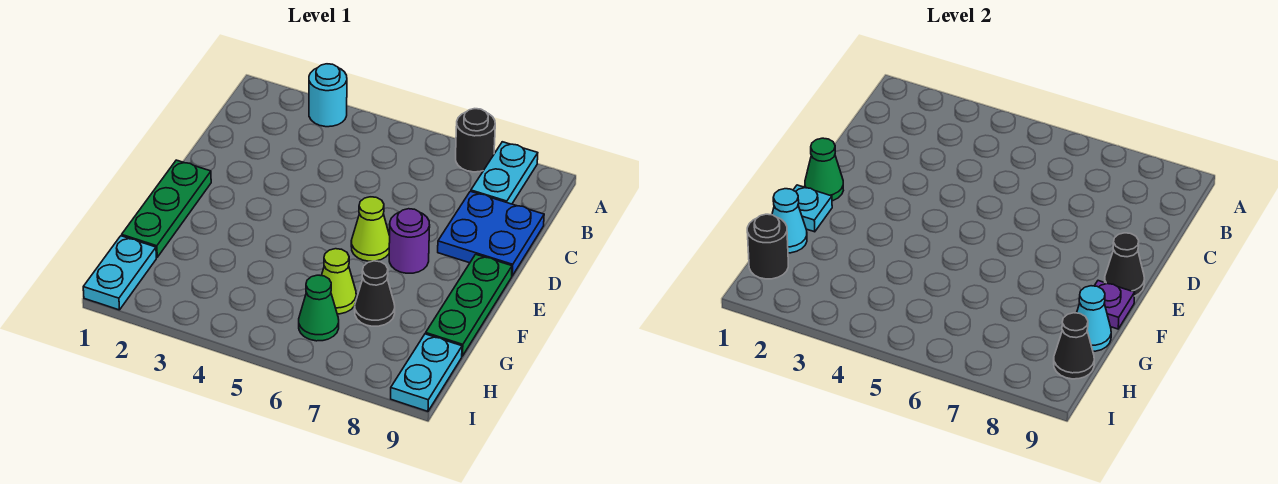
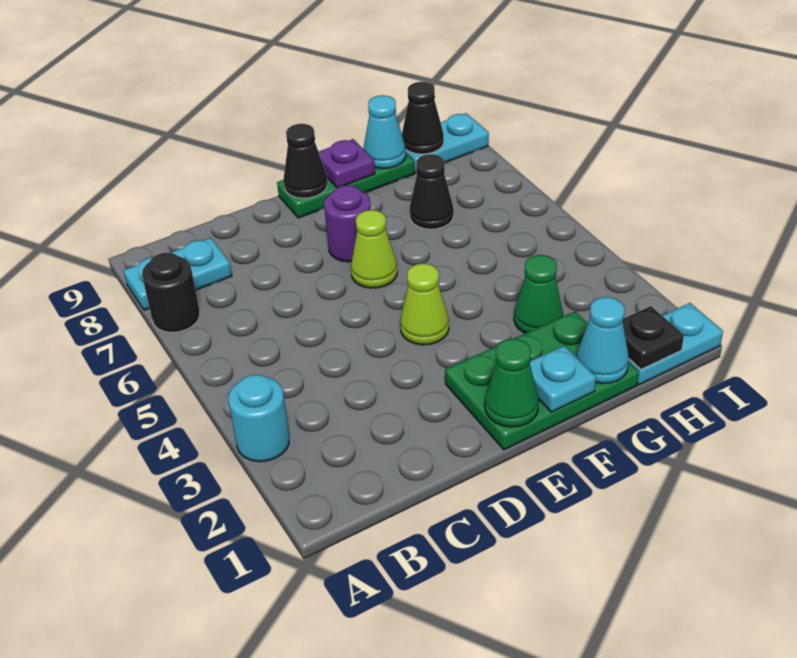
blue 2x2 plate [438,191,544,276] -> none
green 1x3 plate [122,160,211,257] -> green 2x3 plate [445,312,639,450]
lime 1x1 cone [321,249,356,314] -> lime 1x1 cone moved to [400,263,449,345]
black 1x1 round brick [747,214,788,279] -> black 1x1 plate [623,306,684,369]
green 1x1 cone [299,275,339,341] -> green 1x1 cone moved to [514,255,563,333]

